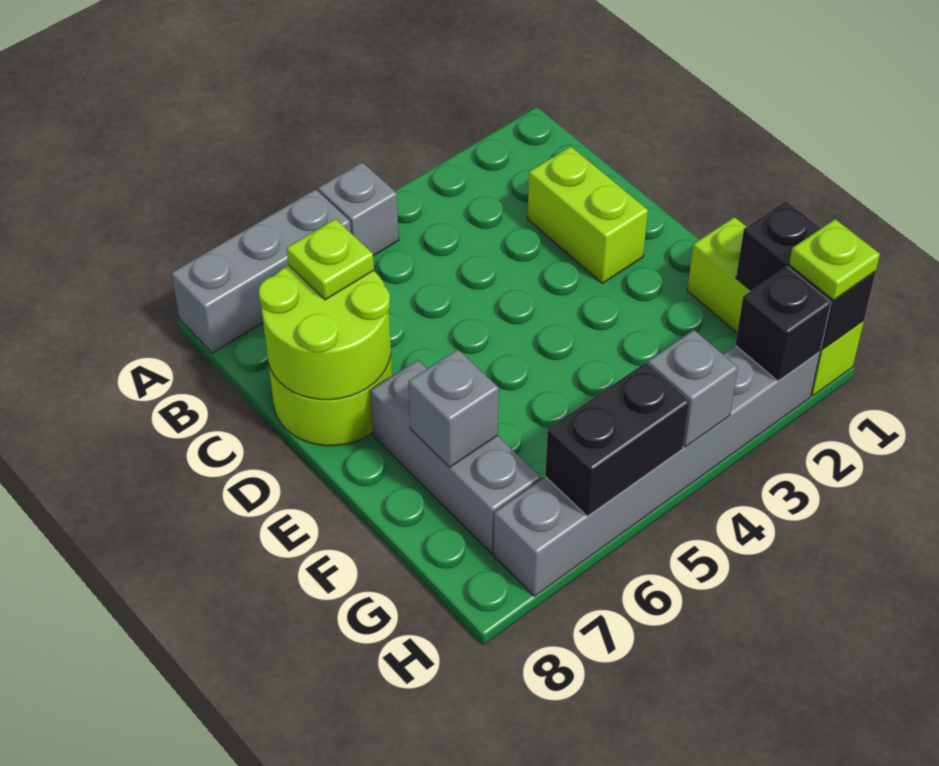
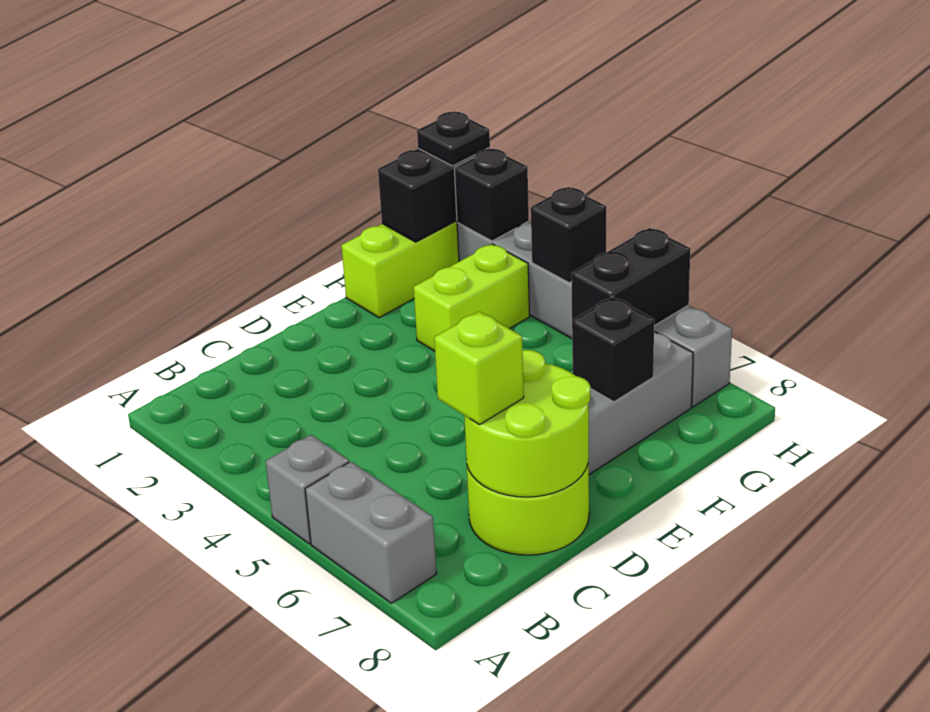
grey 1x3 brick [171,189,351,353] -> grey 1x2 brick [305,462,436,603]
lime 1x2 brick [527,146,648,283] -> lime 1x2 brick moved to [414,244,530,351]
lime 1x1 plate [287,219,374,300] -> lime 1x1 brick [434,312,524,425]
grey 1x1 brick [409,349,499,467] -> black 1x1 brick [572,297,654,402]
lime 1x1 plate [789,219,880,300] -> black 1x1 plate [417,112,490,166]
grey 1x1 brick [648,330,738,447] -> black 1x1 brick [531,187,606,283]
black 1x2 brick [545,363,690,516] -> black 1x2 brick turned to [571,228,690,326]

